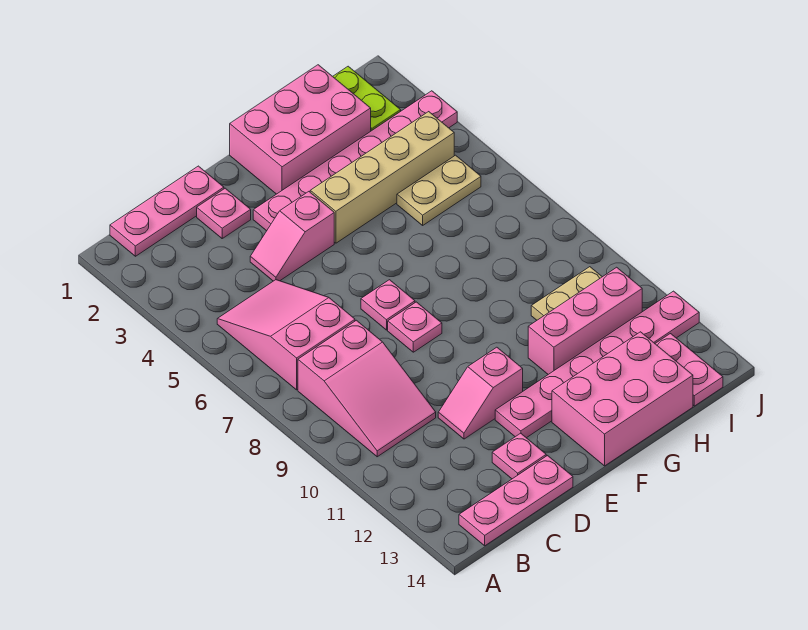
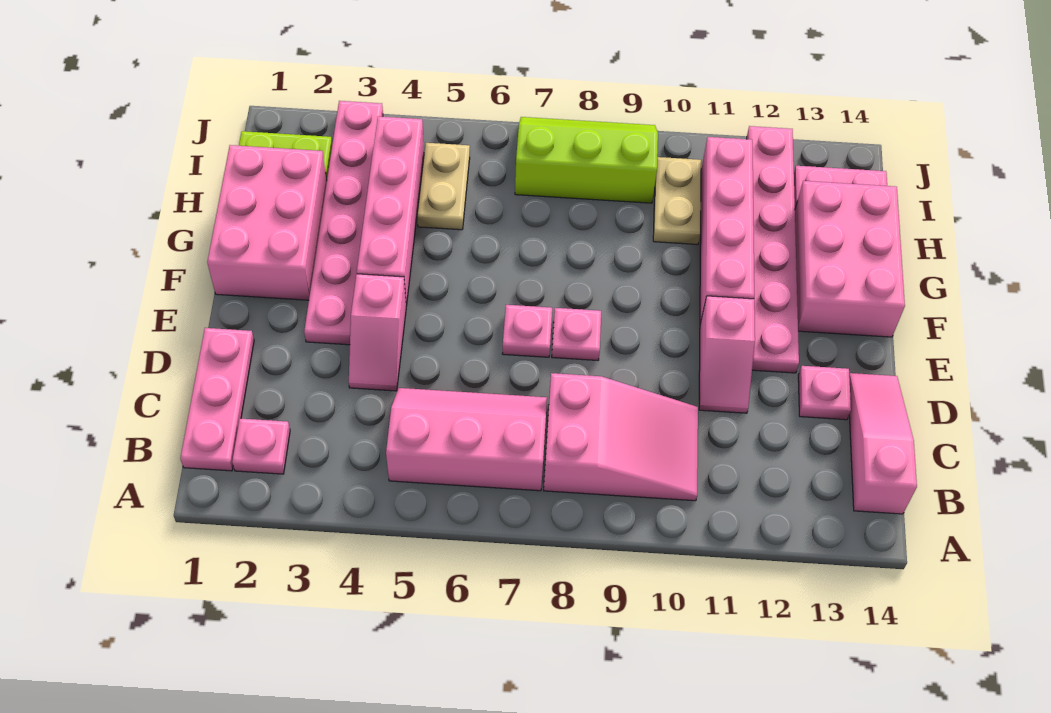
pink 2x3 slope [217,280,355,390] -> pink 2x3 slope turned to [386,388,547,491]
pink 1x3 plate [459,456,573,546] -> pink 1x3 slope [849,373,917,514]
pink 1x1 plate [197,188,251,238] -> pink 1x1 plate moved to [232,418,290,474]
tan 1x4 brick [310,112,454,243] -> pink 1x4 brick [357,116,424,306]
pink 1x3 brick [528,267,642,374] -> pink 1x4 brick [700,137,754,324]
none -> lime 2x3 slope [515,117,658,203]

